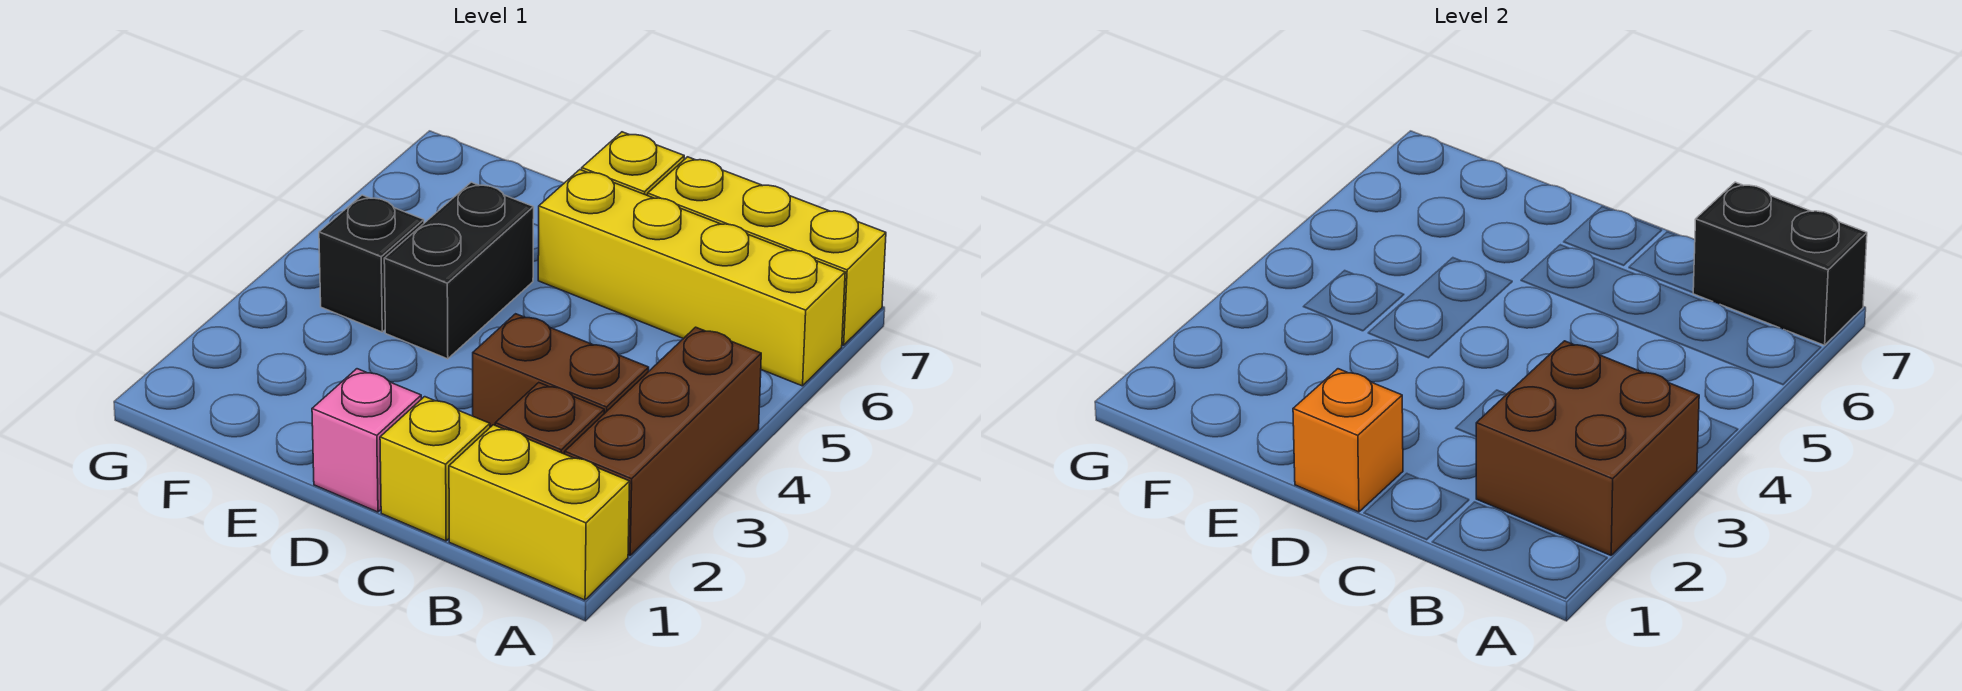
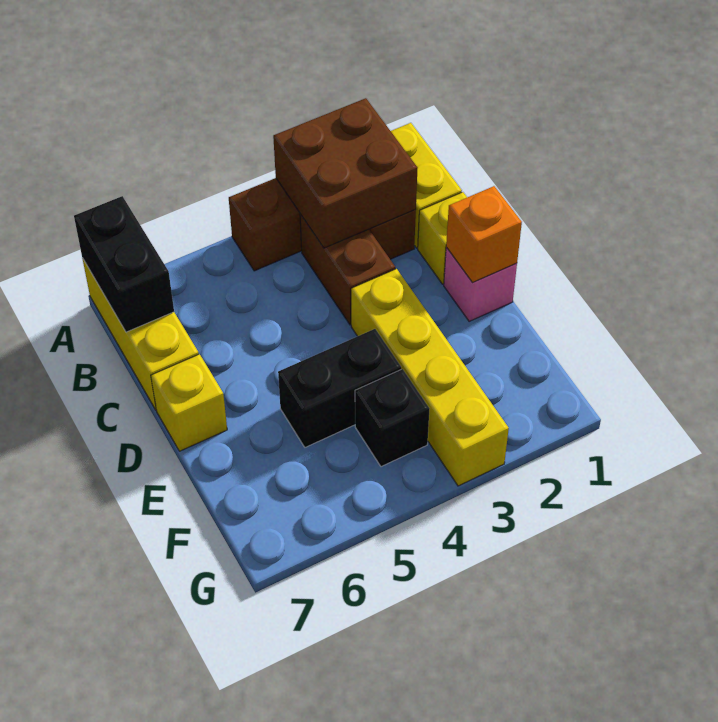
yellow 1x4 brick [538,170,845,386] -> yellow 1x4 brick moved to [351,269,509,486]

